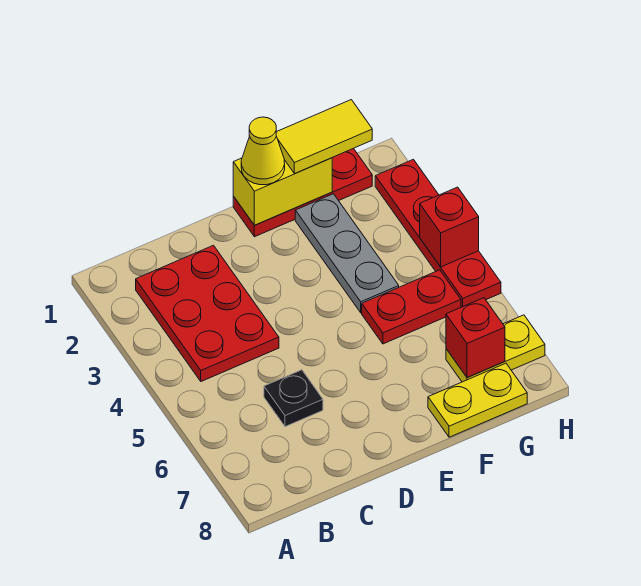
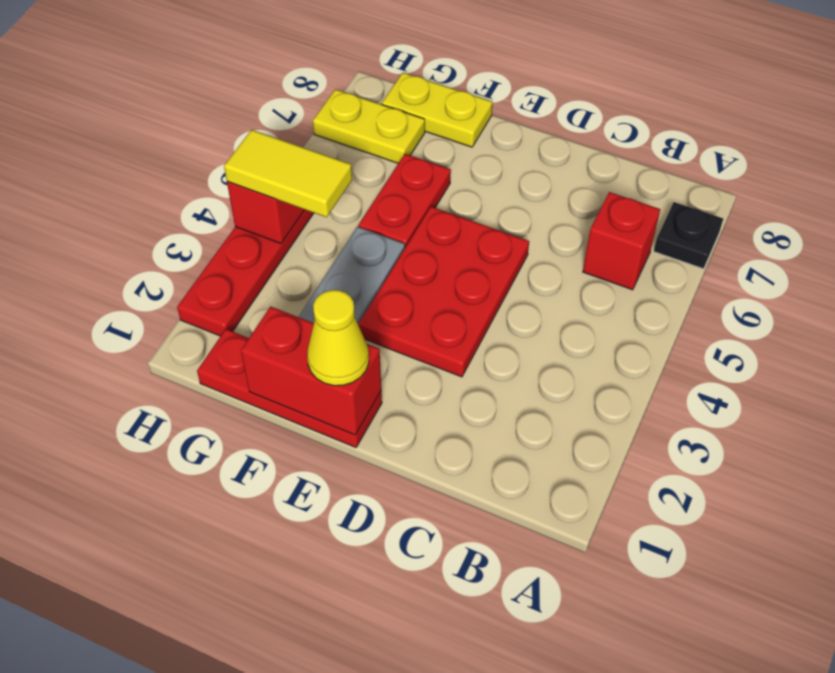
red 2x3 plate [136,245,279,381] -> red 2x3 plate moved to [358,207,529,377]
black 1x1 plate [264,370,323,427] -> black 1x1 plate moved to [654,202,723,269]
yellow 1x2 brick [233,158,332,225] -> red 1x2 brick [241,307,381,435]
yellow 1x2 tile [276,100,372,174] -> yellow 1x2 tile moved to [224,130,352,217]
red 1x2 plate [362,270,461,344] -> red 1x2 plate turned to [359,154,451,247]
red 1x1 brick [446,298,505,378] -> red 1x1 brick moved to [583,192,660,290]

